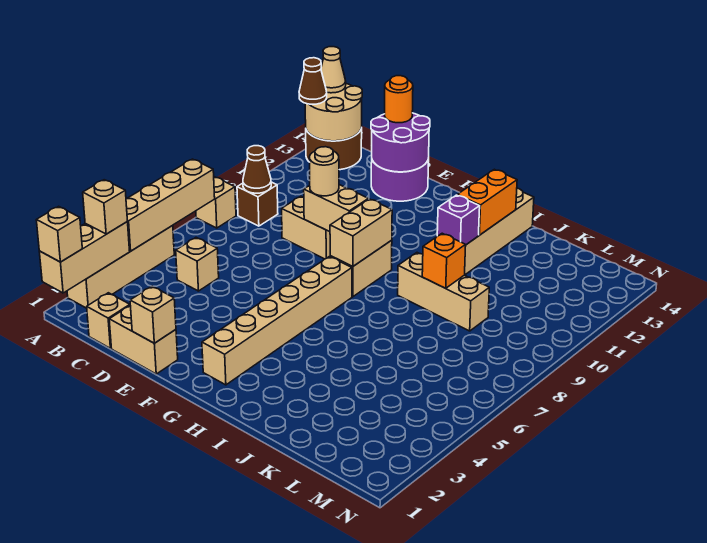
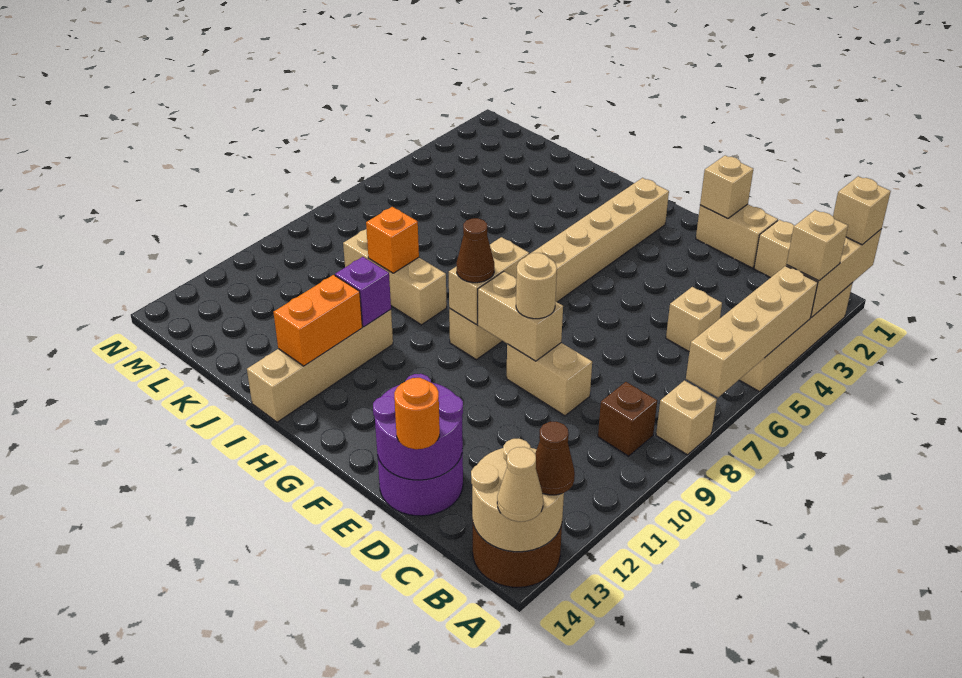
brown 1x1 cone [243,146,271,193] -> brown 1x1 cone moved to [456,218,494,283]

